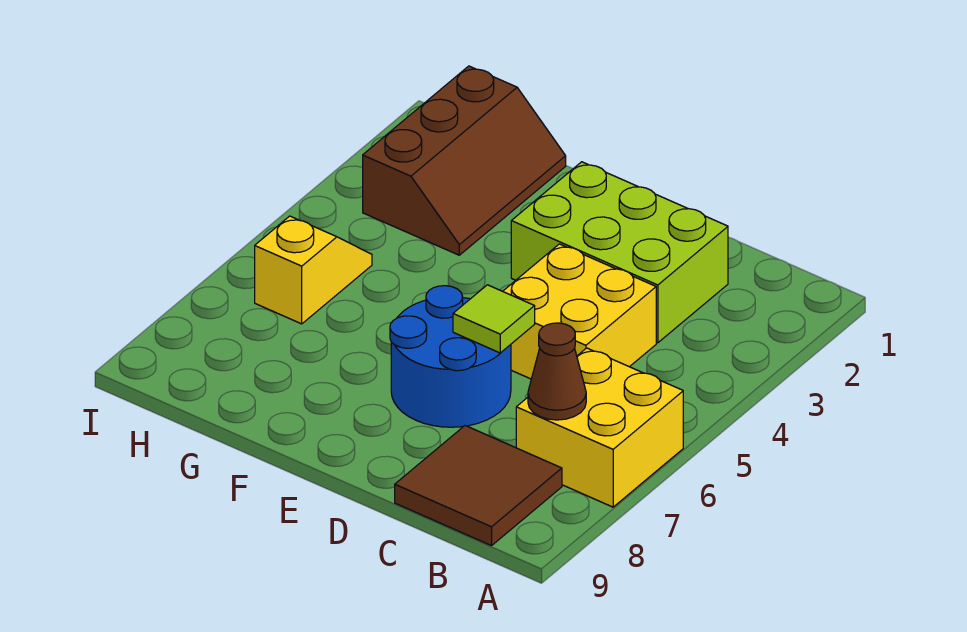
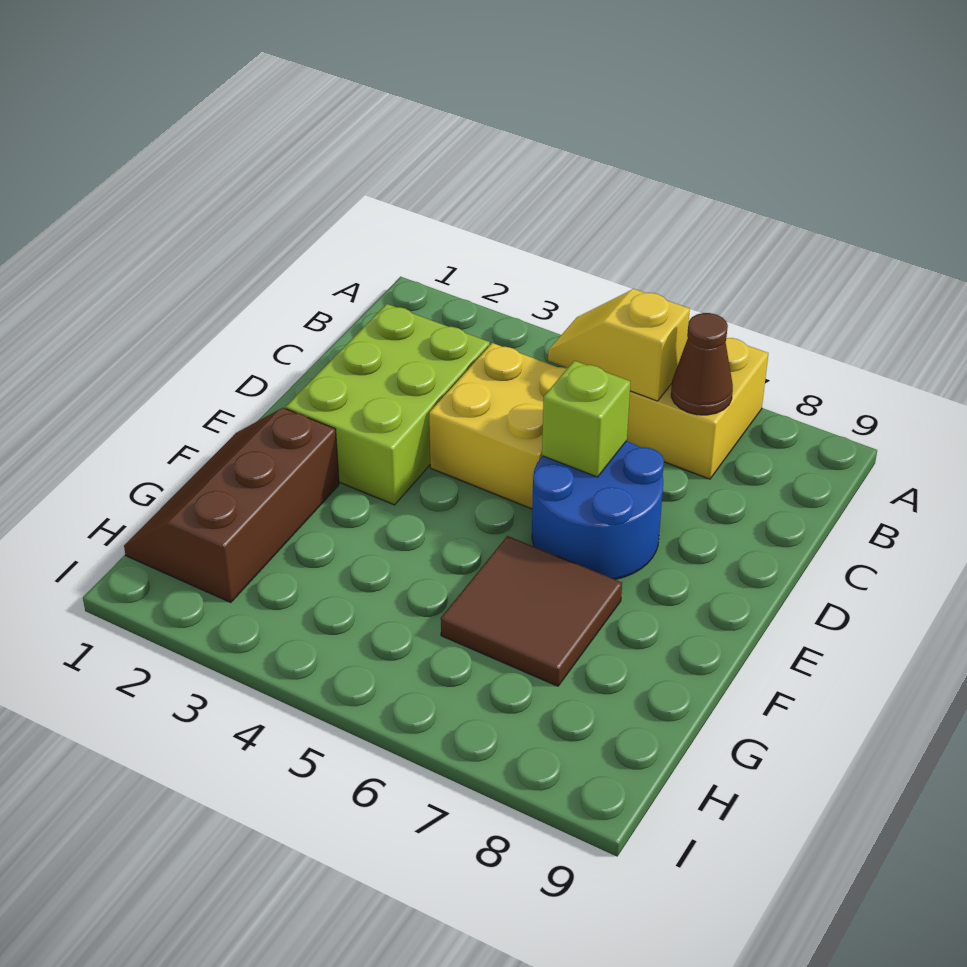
brown 2x2 tile [395,426,562,546] -> brown 2x2 tile moved to [441,536,622,686]
lime 1x1 tile [453,285,535,353] -> lime 1x1 brick [542,361,630,477]
brown 2x3 slope [363,66,566,255] -> brown 2x3 slope turned to [124,408,339,603]
yellow 1x2 slope [255,216,372,324] -> yellow 1x2 slope moved to [548,289,690,401]

